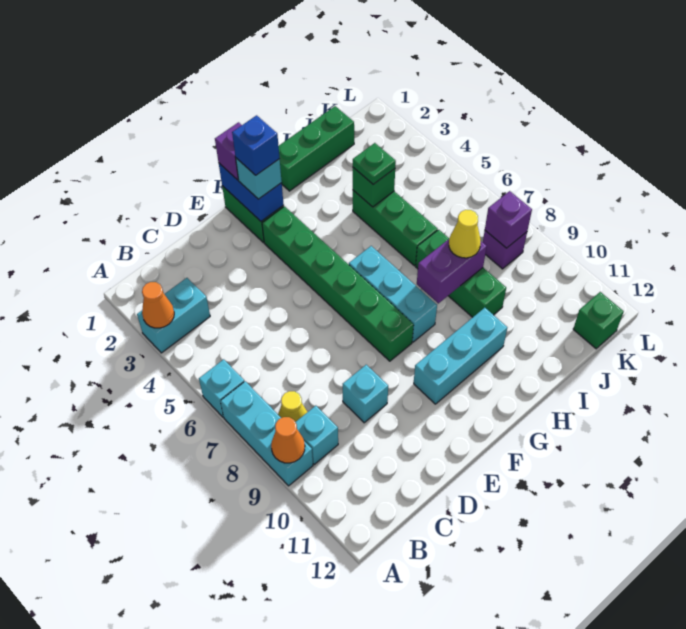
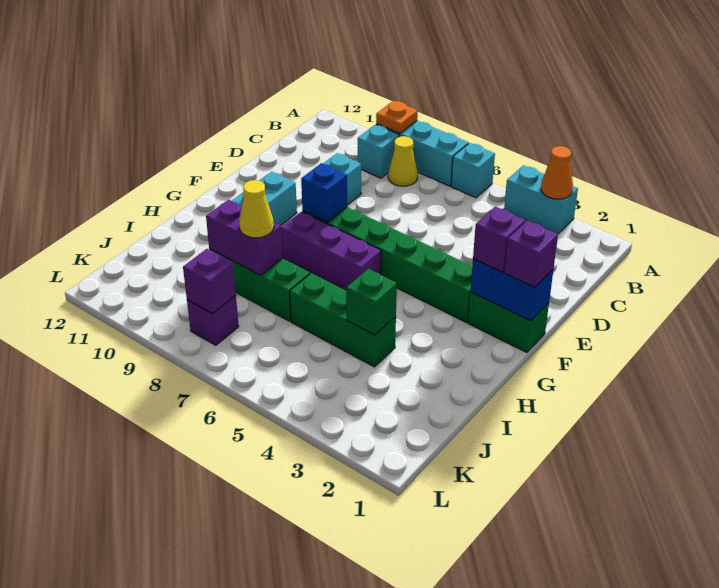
cyan 1x2 brick [137,278,210,353] -> cyan 1x2 brick turned to [504,165,578,234]
orange 1x1 cone [271,417,305,463] -> orange 1x1 plate [376,101,418,133]
cyan 1x1 brick [236,158,282,199] -> purple 1x1 brick [473,207,525,272]
blue 1x1 brick [232,115,280,175] -> blue 1x1 brick moved to [301,163,347,222]
cyan 1x3 brick [349,246,437,342] -> purple 1x3 brick [281,212,381,290]
green 1x3 brick [279,106,354,191] -> none
purple 1x2 brick [417,239,487,303] -> purple 1x2 brick turned to [206,200,283,275]
green 1x1 plate [353,143,396,184] -> none
green 1x1 brick [573,292,624,349] -> none

